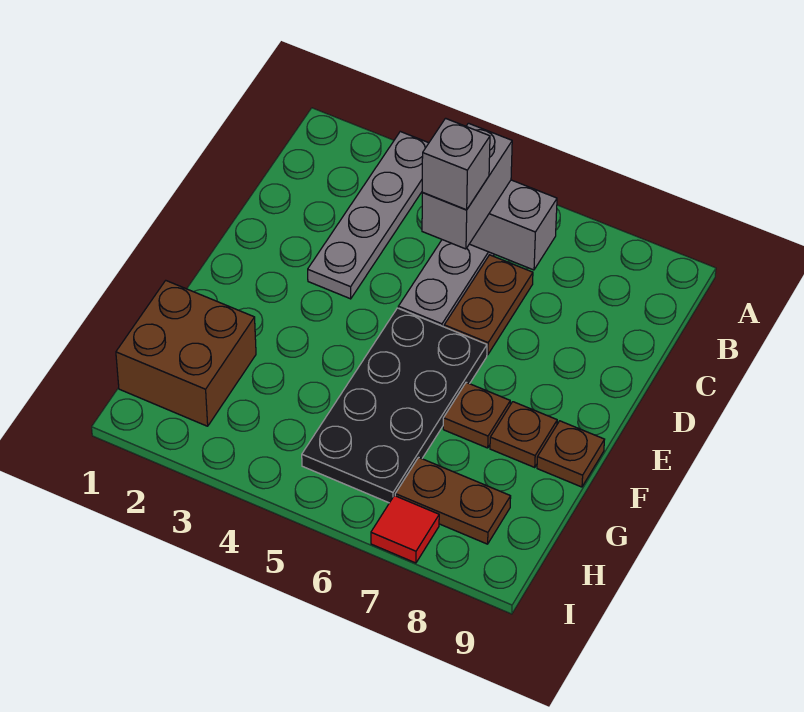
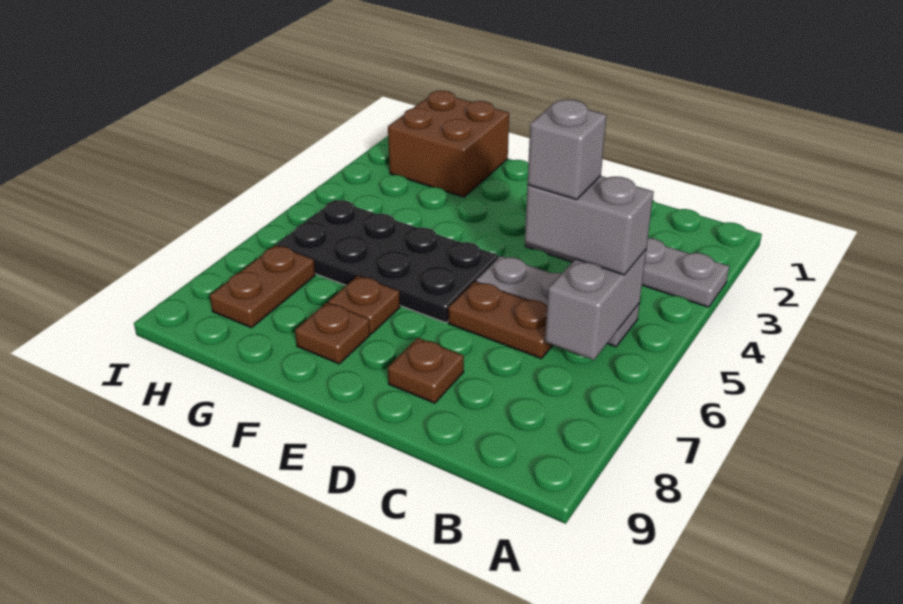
brown 1x1 plate [537,421,605,487] -> brown 1x1 plate moved to [388,338,464,403]
red 1x1 tile [371,496,439,563] -> none

